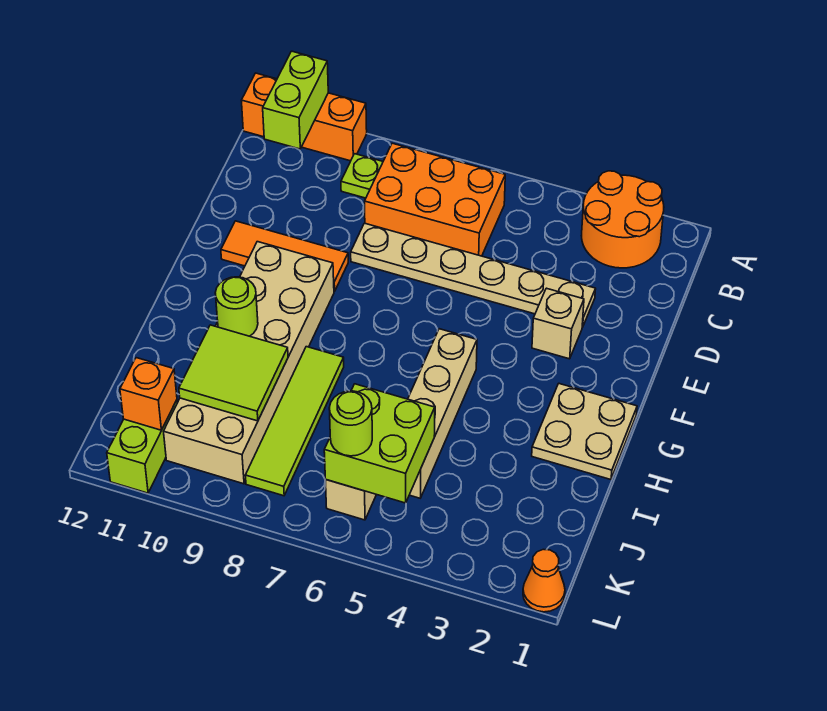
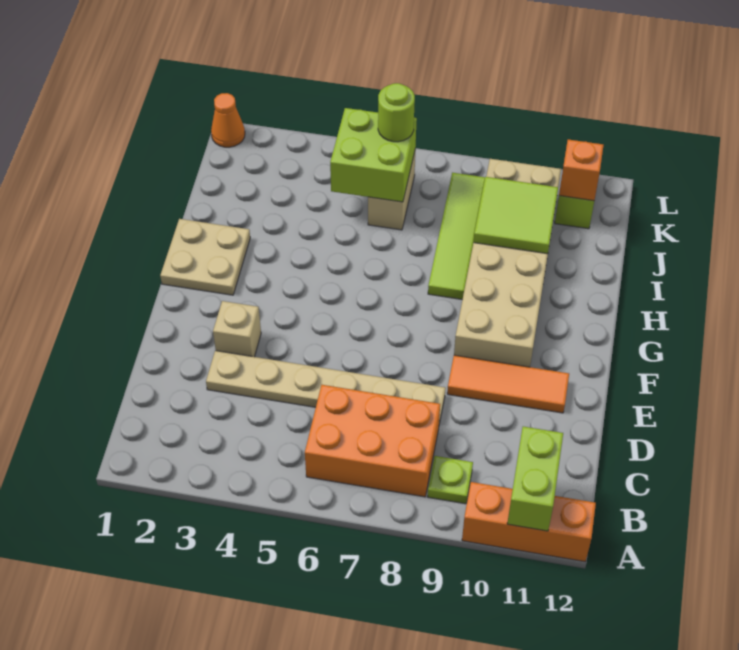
orange 2x2 round brick [581,171,664,268] -> none
tan 1x4 brick [408,329,477,498] -> none
lime 1x1 round brick [215,277,258,336] -> none

